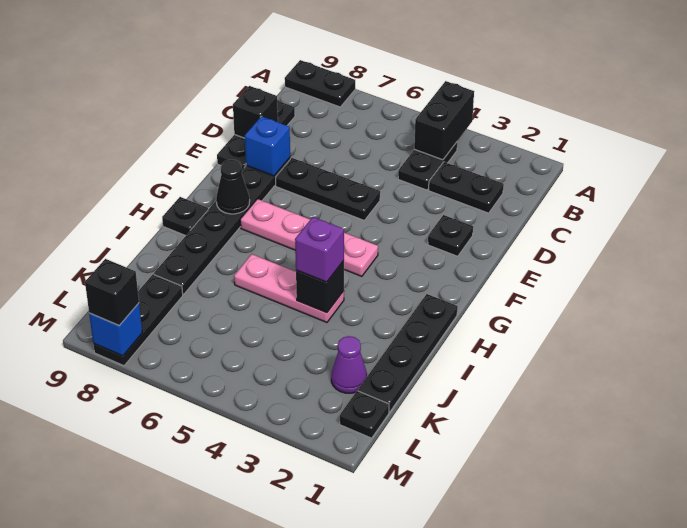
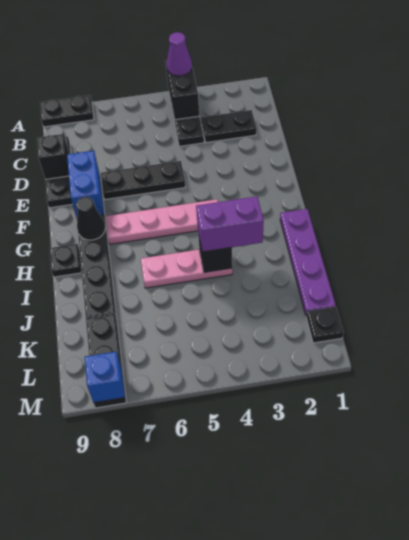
black 1x1 plate [428,215,473,256] -> none
blue 1x1 brick [245,116,290,176] -> blue 1x2 brick [67,151,104,218]
black 1x4 plate [358,294,458,412] -> purple 1x4 plate [280,209,336,315]
purple 1x1 brick [295,217,344,282] -> purple 1x2 brick [196,196,264,252]
purple 1x1 cone [331,336,367,393] -> purple 1x1 cone moved to [167,32,192,76]
black 1x1 brick [85,259,139,325] -> none

